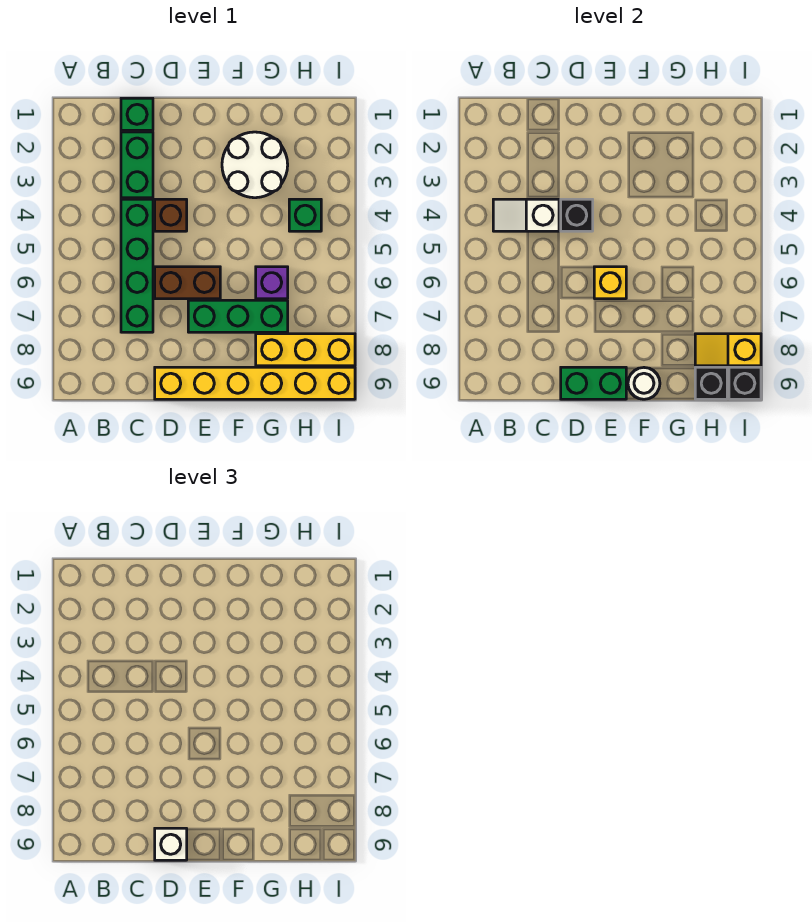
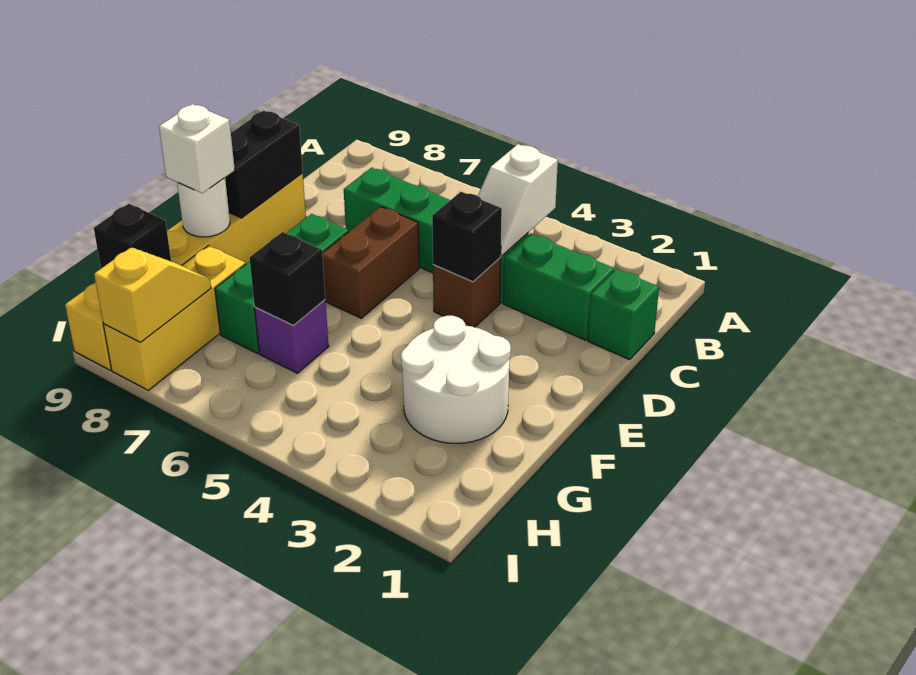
white 1x2 slope [493,199,559,231] -> white 1x2 slope turned to [478,144,558,256]
green 1x2 brick [561,367,626,399] -> black 1x2 brick [225,111,303,218]
white 1x1 brick [155,828,187,860] -> white 1x1 brick moved to [159,104,235,193]
yellow 1x1 brick [594,267,626,299] -> none
green 1x1 brick [289,199,321,231] -> none
black 1x1 brick [729,367,761,399] -> black 1x1 brick moved to [250,232,325,325]

